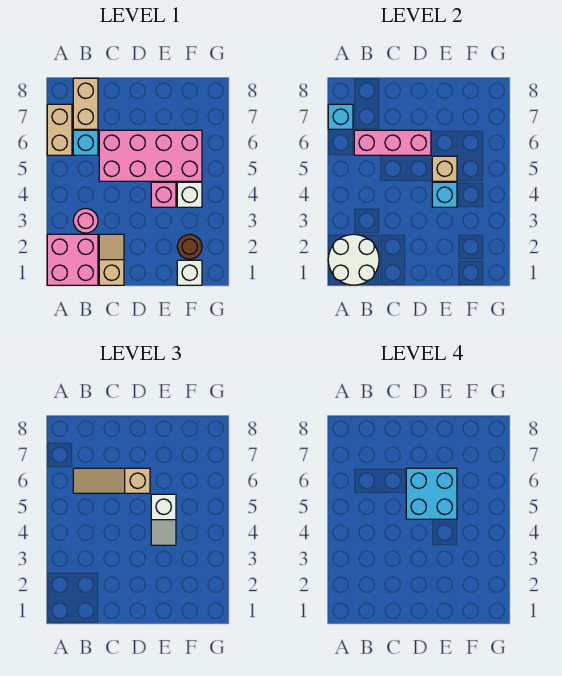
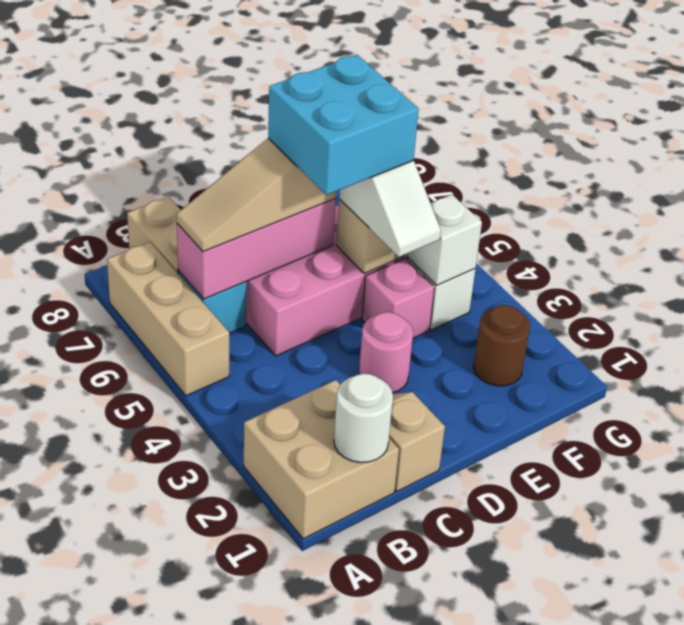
pink 2x2 brick [47,234,98,285] -> tan 2x2 brick [244,380,399,539]
white 2x2 round brick [328,234,379,285] -> white 1x1 round brick [334,374,393,463]
tan 1x2 brick [47,104,72,155] -> tan 1x3 brick [107,242,229,396]
cyan 1x1 brick [328,104,353,129] -> none
pink 1x1 round brick [73,208,98,233] -> pink 1x1 round brick moved to [359,312,413,393]
cyan 1x1 brick [432,182,457,207] -> none
white 1x1 brick [177,260,202,285] -> white 1x1 brick moved to [408,194,482,286]

